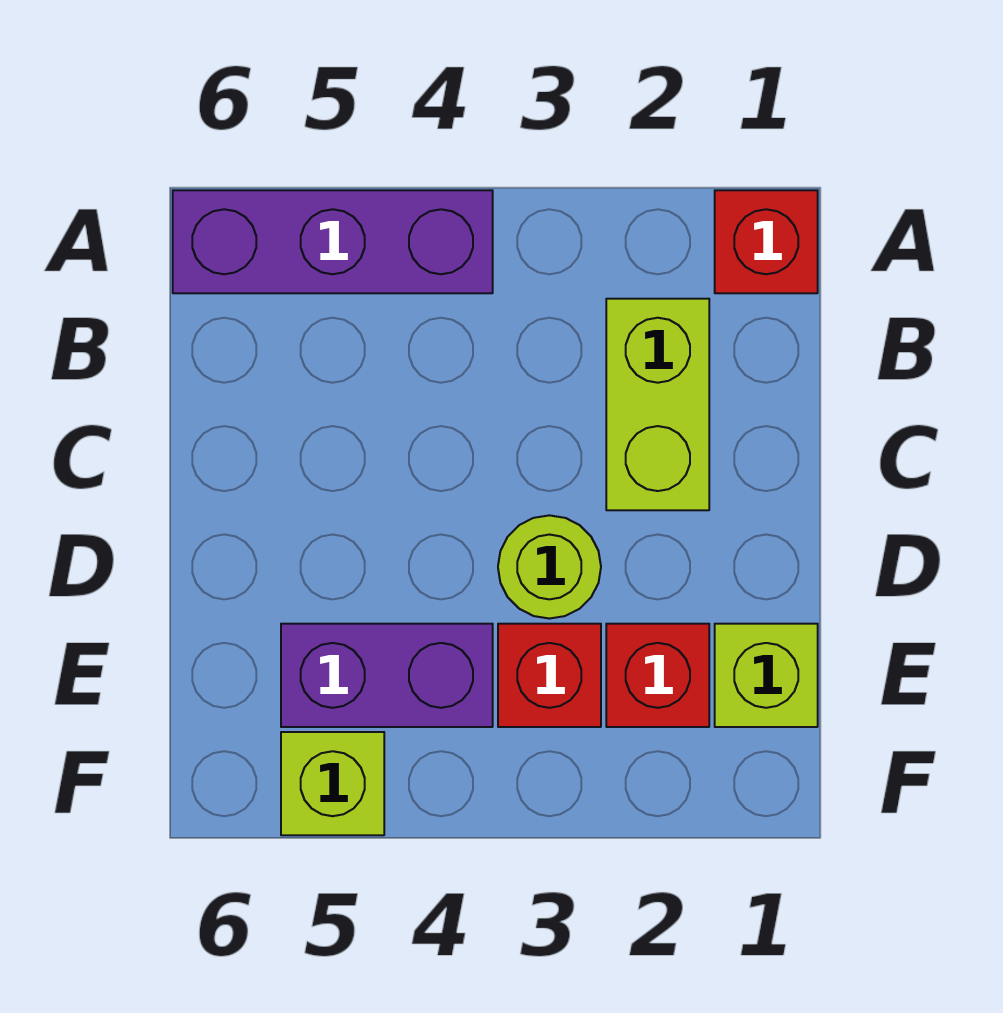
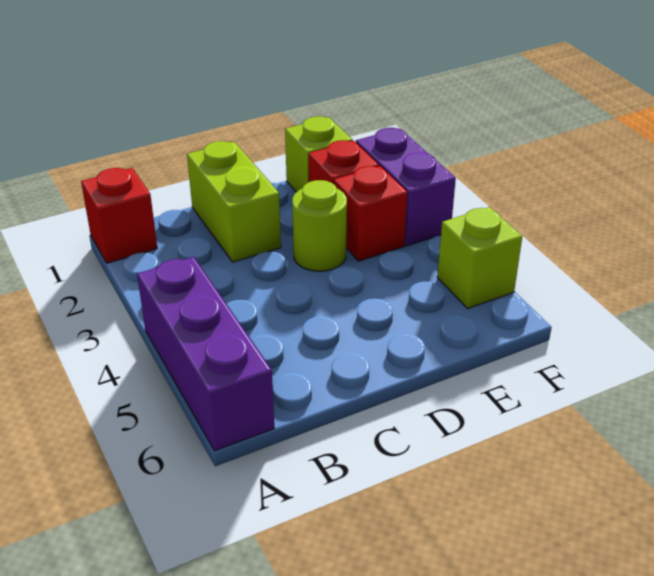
lime 1x2 brick [606,299,709,510] -> lime 1x2 brick turned to [187,141,281,262]
purple 1x2 brick [281,624,493,727] -> purple 1x2 brick moved to [356,128,456,246]

